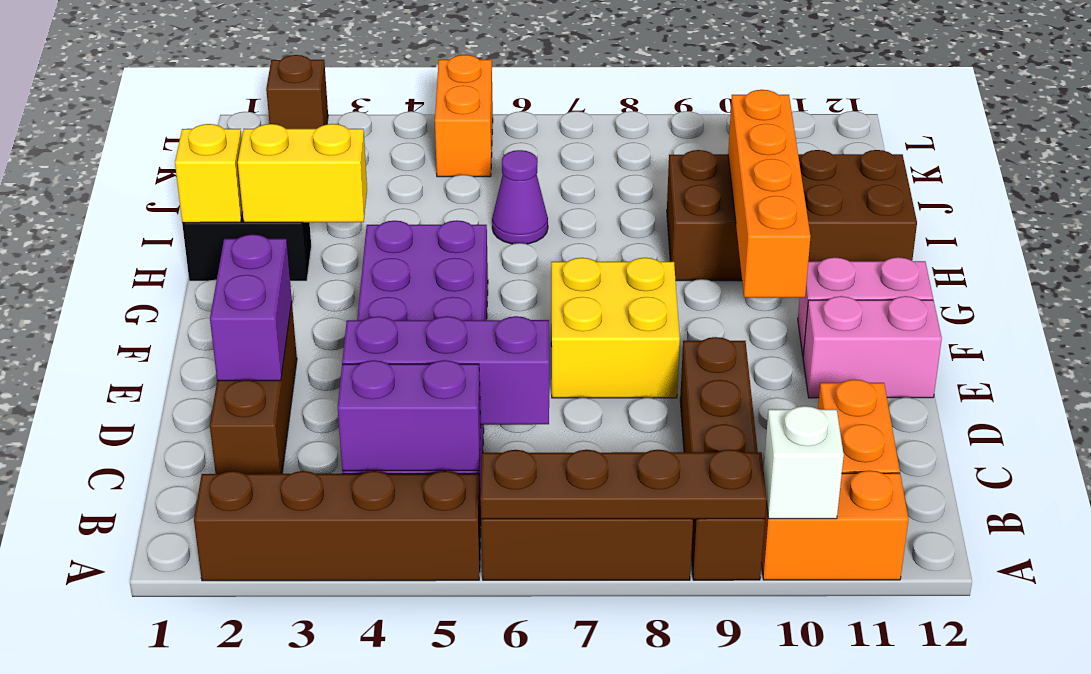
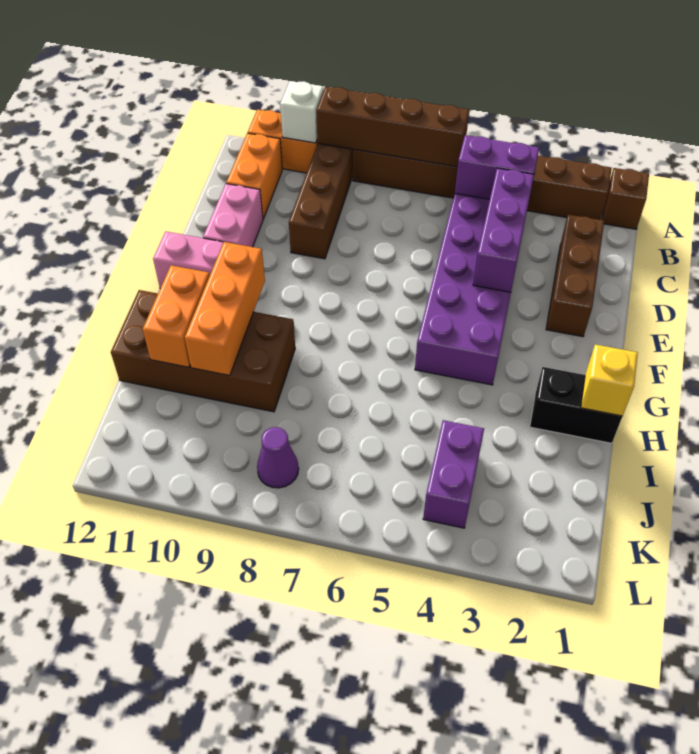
brown 1x4 plate [481,450,767,519] -> brown 1x4 brick [316,87,469,167]
purple 1x3 brick [342,316,549,425] -> purple 1x3 brick turned to [473,168,534,292]
purple 1x2 brick [210,234,292,381] -> purple 1x2 brick moved to [423,420,484,528]
yellow 2x2 brick [551,258,680,398] -> none
pink 1x2 brick [803,296,942,398] -> pink 1x2 brick turned to [203,184,263,247]
orange 1x4 brick [728,90,811,298] -> orange 1x3 brick [185,242,265,376]
yellow 1x2 brick [238,124,367,222] -> none
purple 1x1 cone [492,150,548,244] -> purple 1x1 cone moved to [257,427,299,488]
orange 1x2 brick [435,55,493,177] -> orange 1x2 brick moved to [143,265,210,367]
brown 1x1 brick [266,55,328,129] -> brown 1x1 brick moved to [602,168,649,229]

